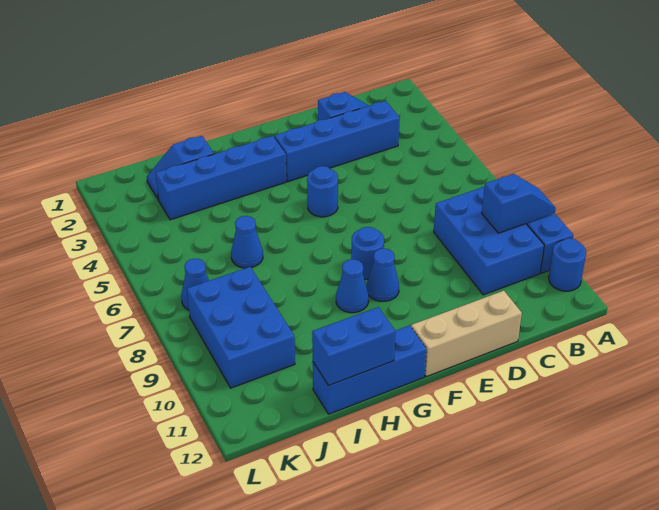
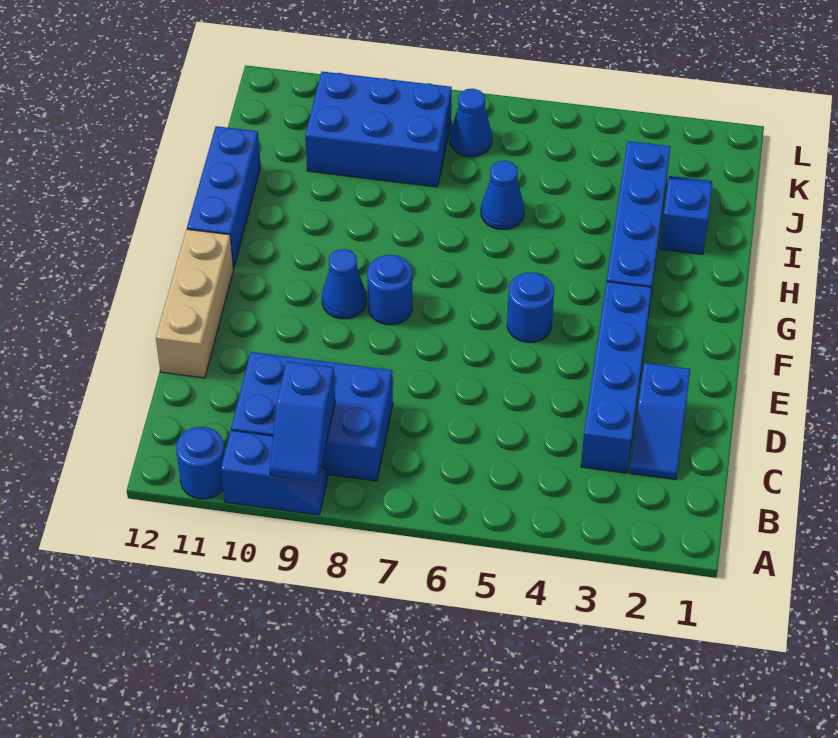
blue 1x1 cone [336,259,369,313] -> none
blue 1x2 brick [312,307,395,386] -> none

